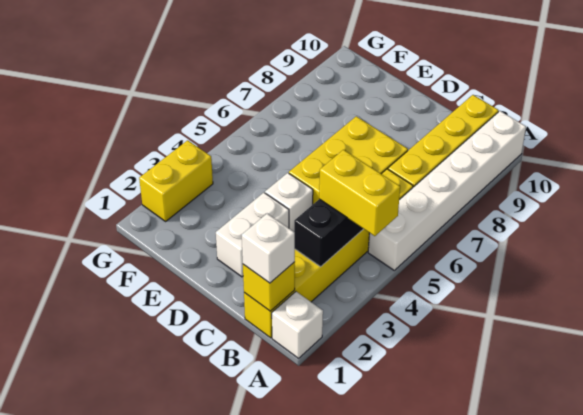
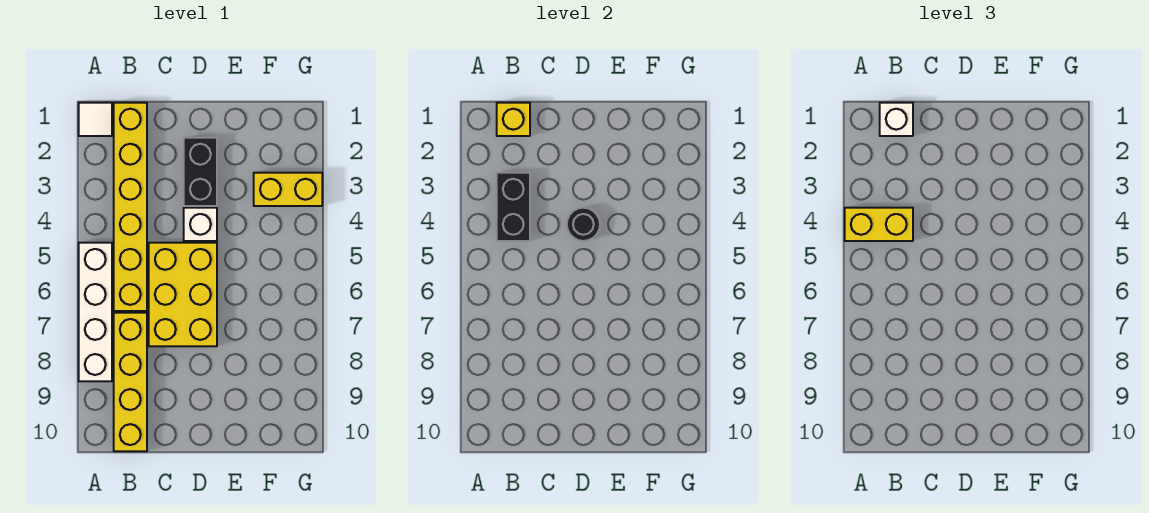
white 1x1 brick [272,292,323,358] -> white 1x1 tile [79,103,112,136]
white 1x6 brick [368,111,526,270] -> white 1x4 brick [79,243,112,381]
white 1x2 brick [216,193,289,277] -> black 1x2 brick [184,138,217,206]
none -> black 1x1 round brick [567,208,600,241]
yellow 1x2 brick [139,140,213,221] -> yellow 1x2 brick turned to [254,173,322,206]

